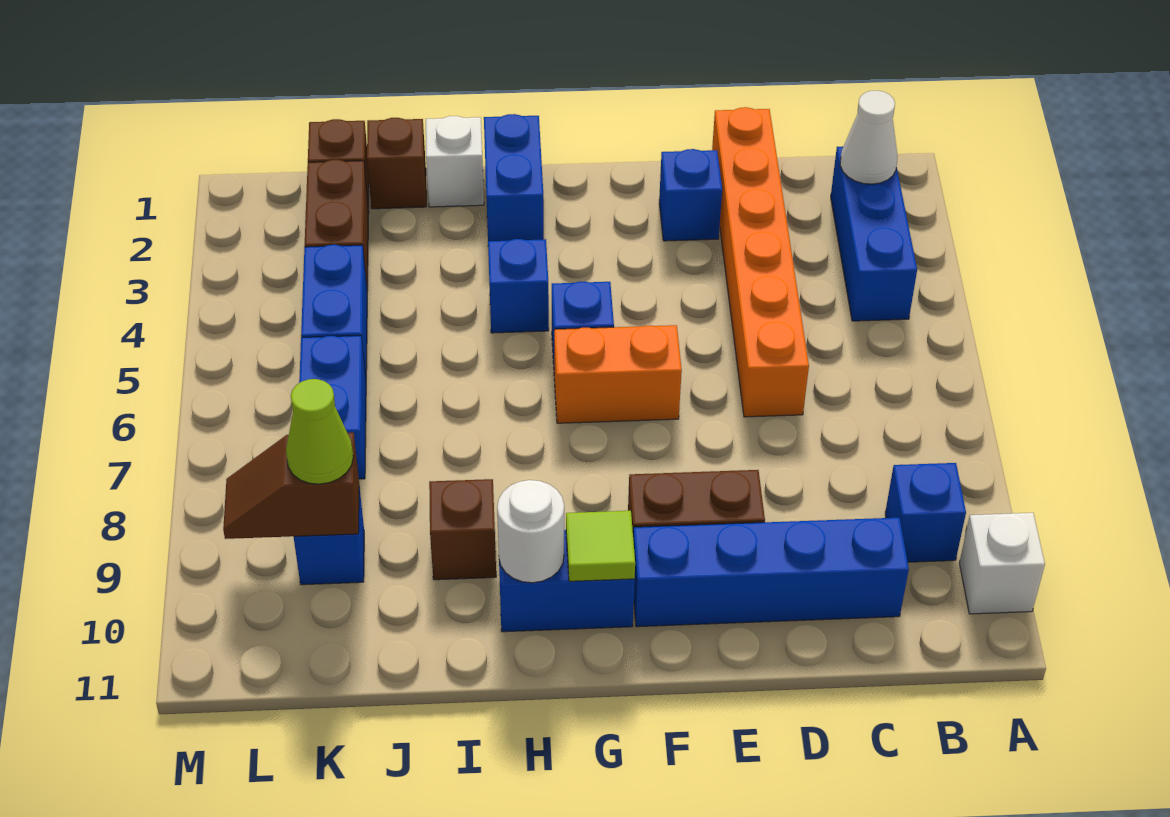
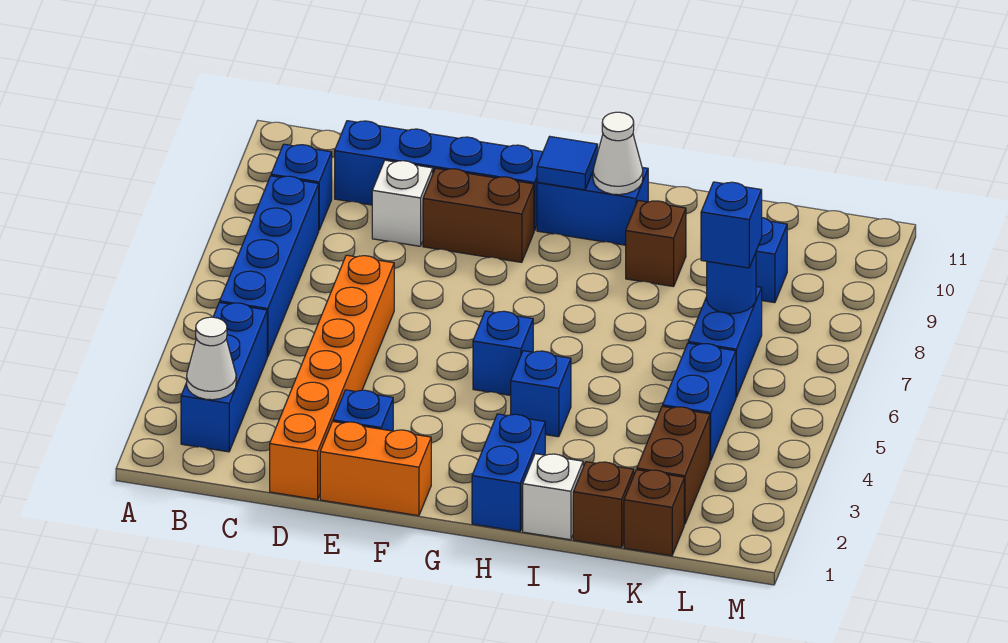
white 1x1 brick [959,513,1045,614] -> white 1x1 brick moved to [372,160,433,246]
none -> blue 1x4 brick [220,176,319,357]
orange 1x2 brick [554,325,682,423] -> orange 1x2 brick moved to [320,422,431,516]
lime 1x1 tile [566,511,635,581] -> blue 1x1 tile [537,136,598,190]
white 1x1 round brick [497,480,564,583] -> white 1x1 cone [593,112,643,195]
none -> blue 1x1 round brick [707,253,756,314]
none -> blue 1x1 brick [701,182,762,268]
brown 1x2 slope [223,433,359,539] -> none
lime 1x1 cone [286,379,353,484] -> none

